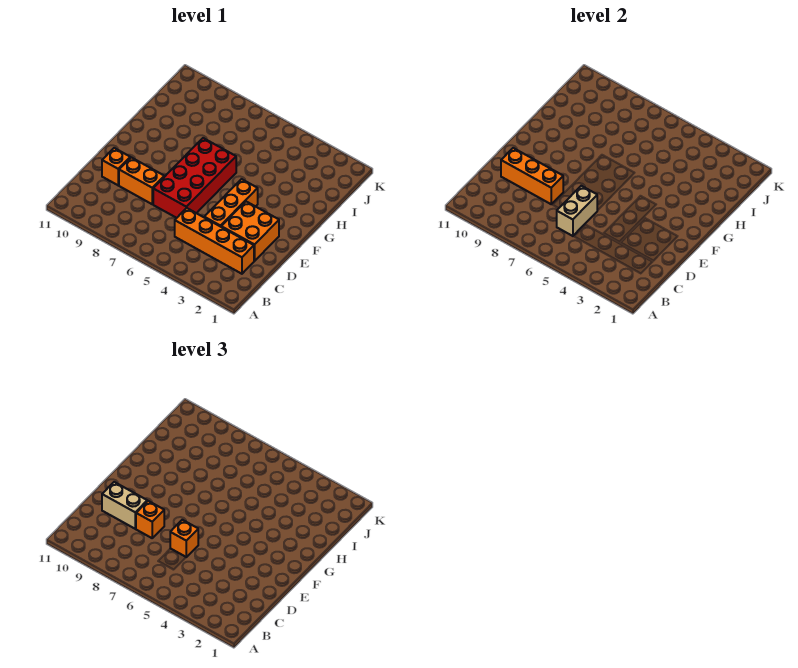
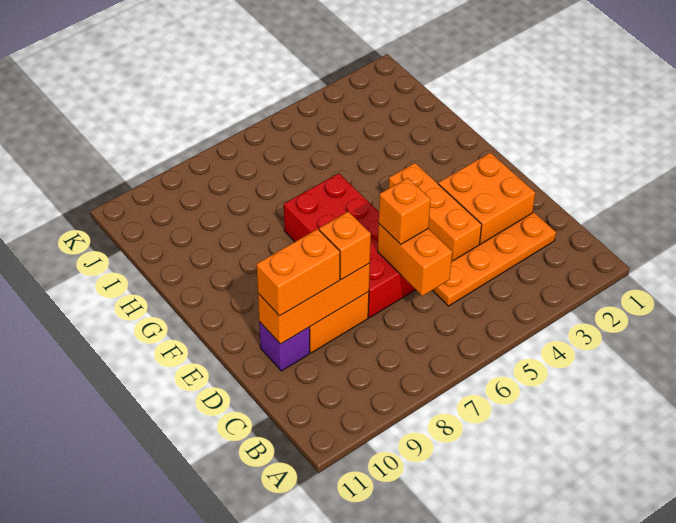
orange 1x4 brick [175,208,254,274] -> orange 1x4 plate [432,212,556,306]
tan 1x2 brick [557,186,597,236] -> orange 1x2 brick [378,224,452,296]
tan 1x2 brick [102,482,147,529] -> orange 1x2 brick [257,229,340,316]
orange 1x1 brick [102,148,130,185] -> purple 1x1 brick [259,322,310,371]

